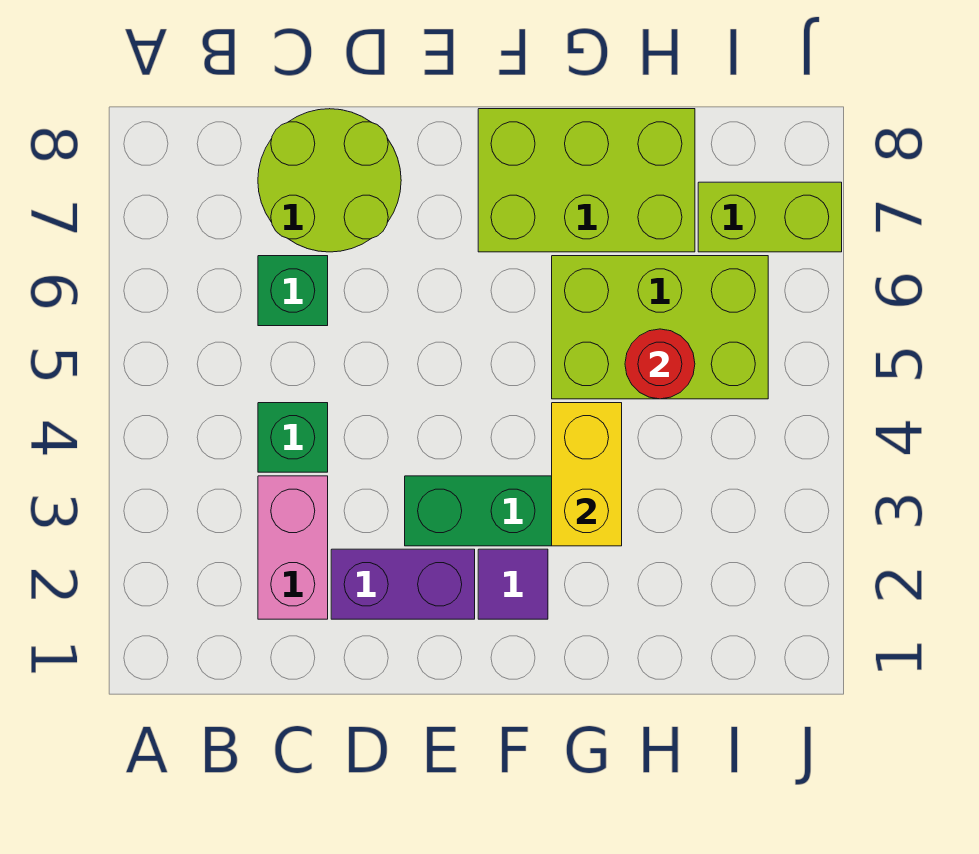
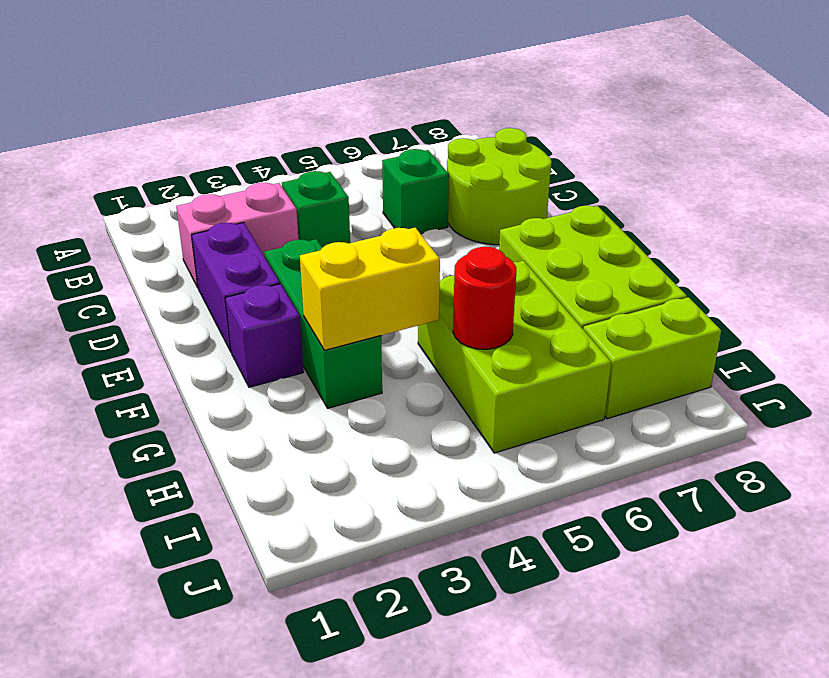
purple 1x1 tile [478,549,548,619] -> purple 1x1 brick [225,284,304,387]
lime 1x2 brick [698,182,842,252] -> lime 1x2 brick turned to [583,297,721,419]

